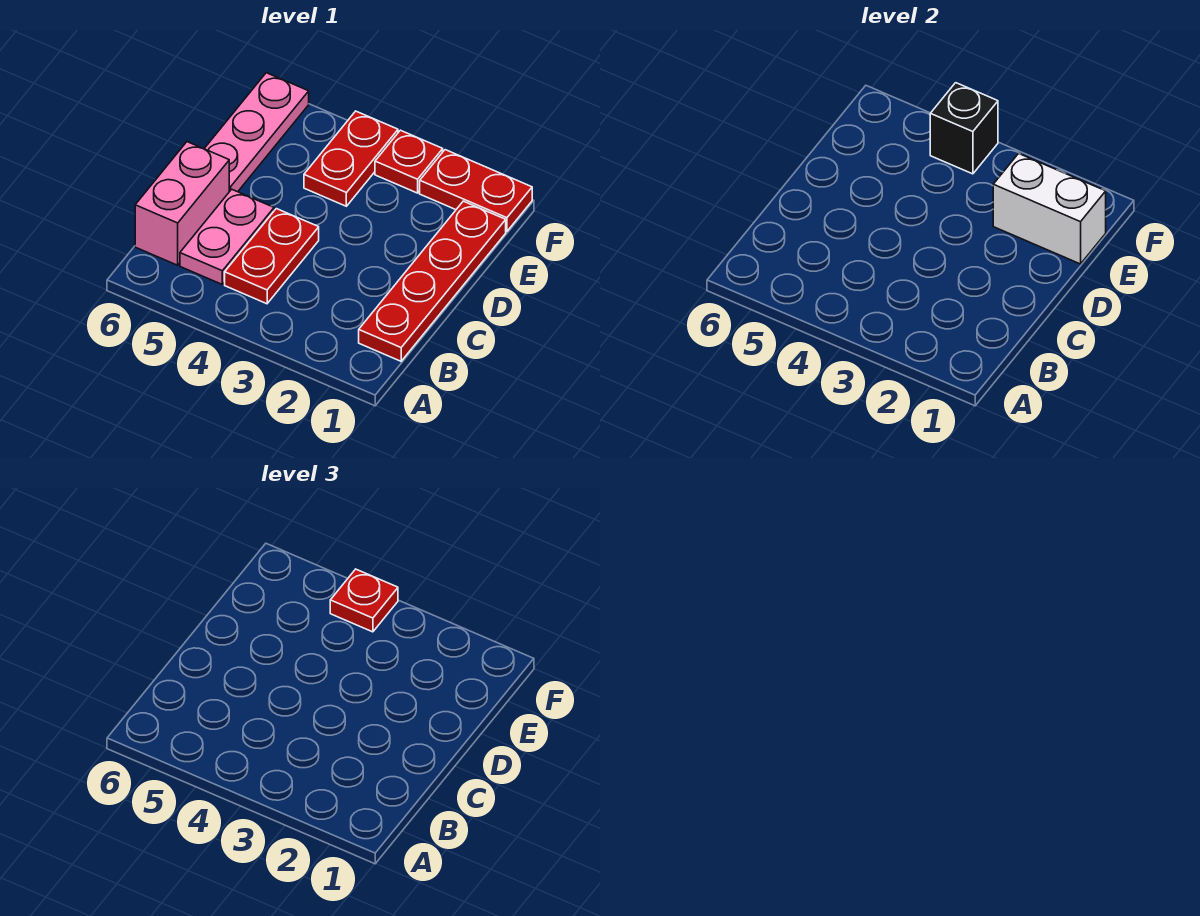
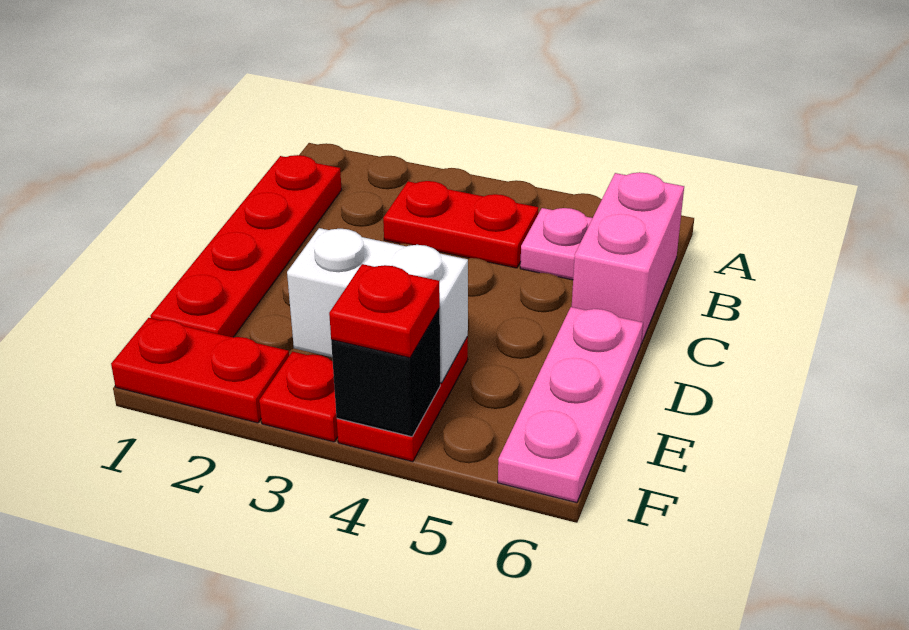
red 1x2 plate [225,209,319,304] -> red 1x2 plate turned to [383,181,538,268]
pink 1x2 plate [180,189,274,284] -> pink 1x1 plate [520,208,592,280]
white 1x2 brick [993,154,1106,264] -> white 1x2 brick moved to [287,228,468,383]

